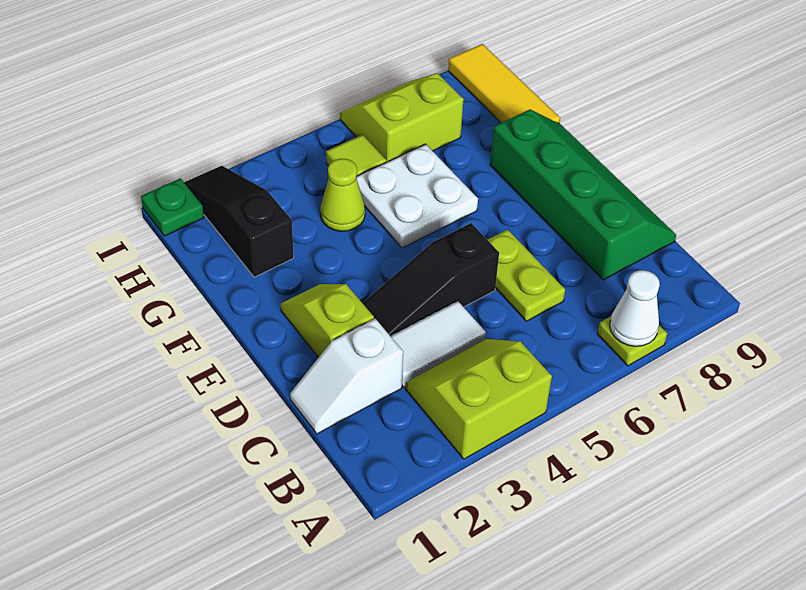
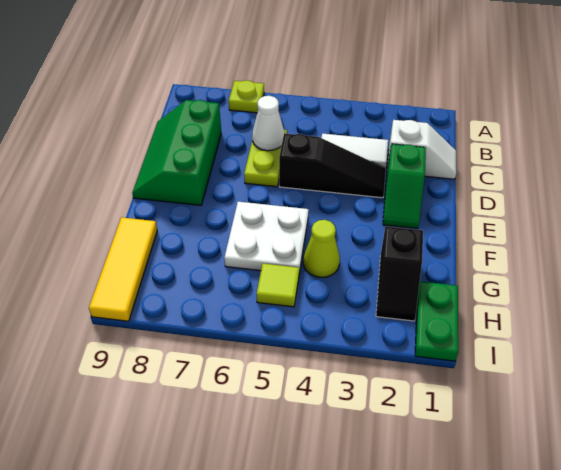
lime 2x2 slope [405,339,552,459] -> none
white 1x1 cone [610,270,660,346] -> white 1x1 cone moved to [252,96,285,151]
green 2x4 slope [490,110,676,280] -> green 2x3 slope [132,100,221,205]
lime 1x2 slope [280,284,374,358] -> green 1x2 slope [383,144,426,229]
black 1x3 slope [184,166,294,277] -> black 1x2 slope [376,226,423,321]
lime 2x2 slope [340,73,464,162] -> none
green 1x1 plate [141,178,204,236] -> green 1x2 plate [415,281,458,361]

